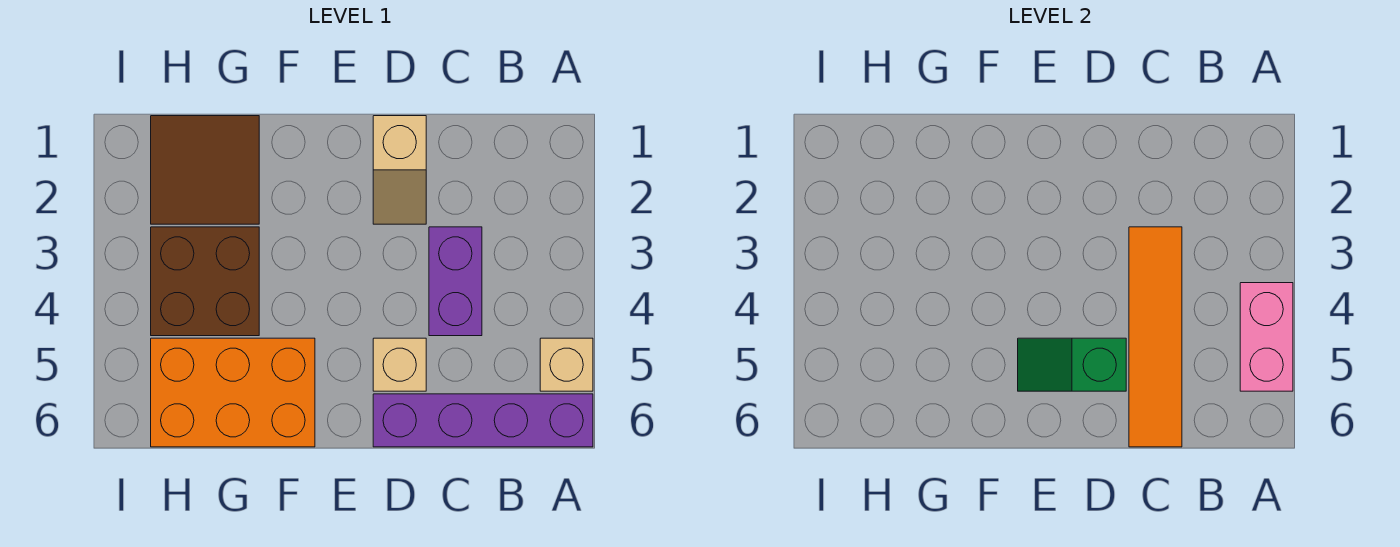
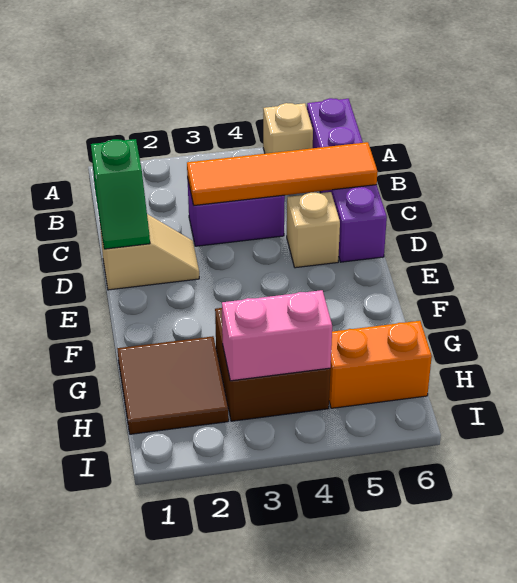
pink 1x2 brick [1240,283,1293,391] -> pink 1x2 brick moved to [222,290,332,381]
green 1x2 slope [1018,338,1126,391] -> green 1x2 slope moved to [91,139,150,249]
orange 2x3 brick [151,338,315,447] -> orange 1x2 brick [329,321,432,408]

